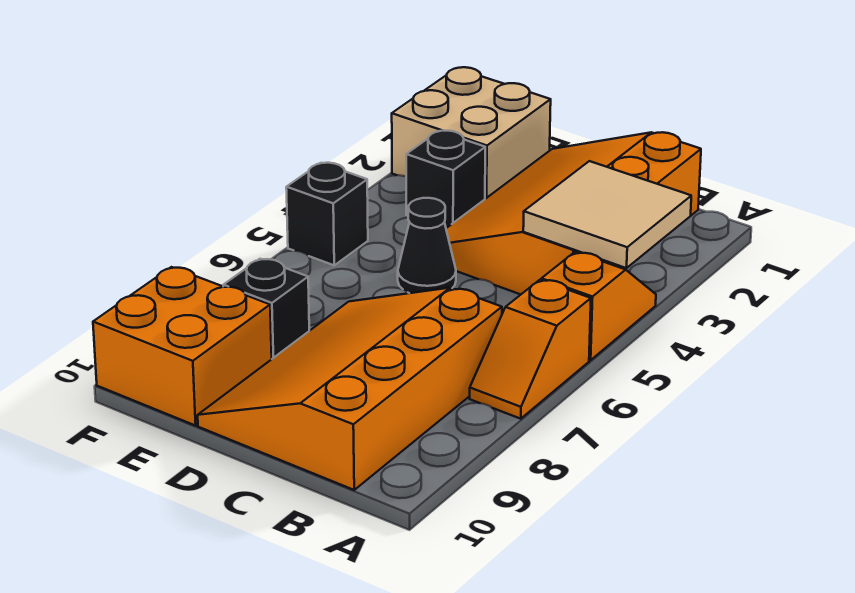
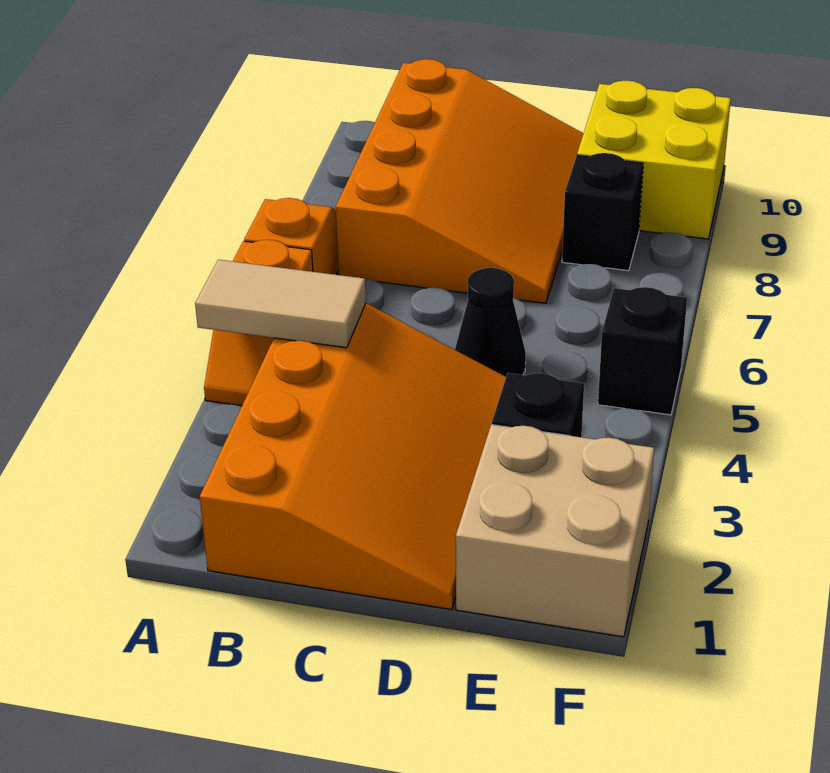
tan 2x2 tile [523,161,691,268] -> tan 1x2 tile [195,260,366,348]
orange 2x2 brick [93,267,272,426] -> yellow 2x2 brick [577,81,731,239]

